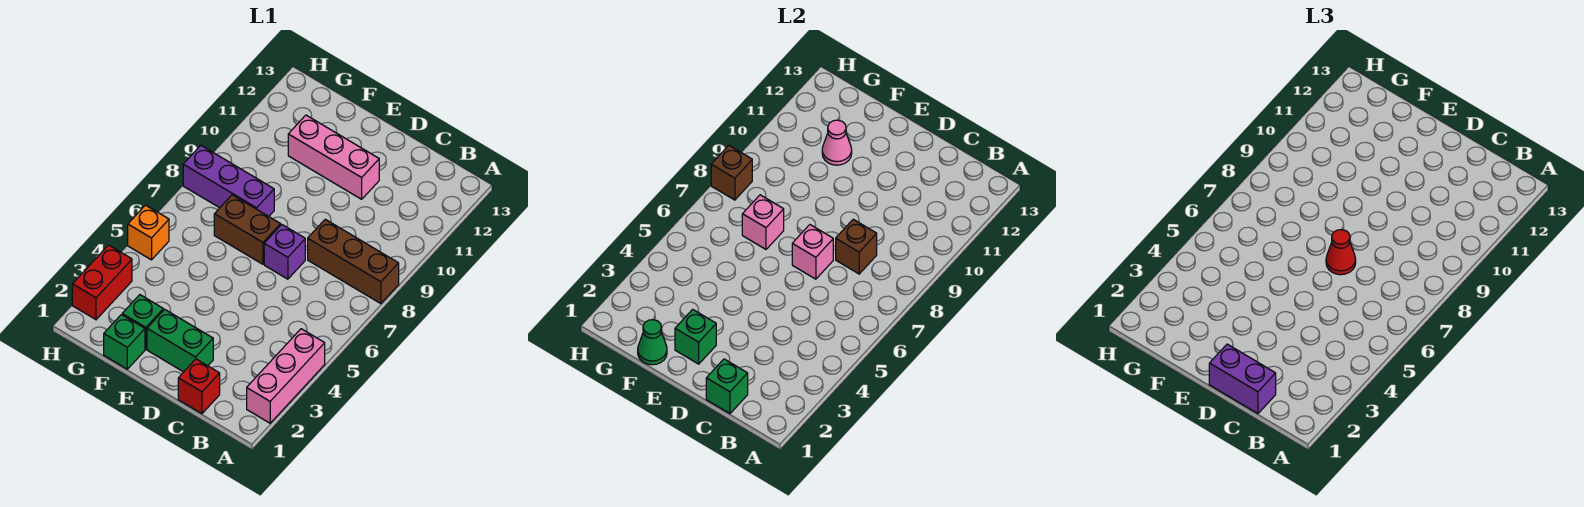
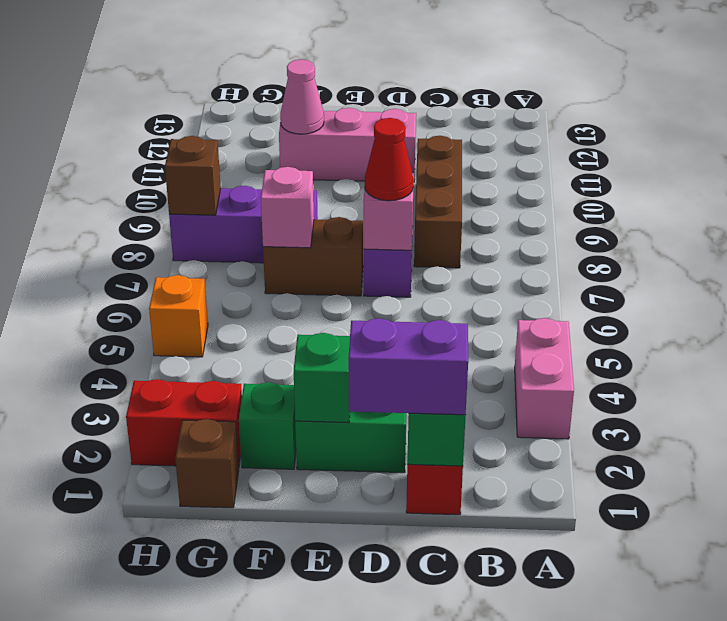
pink 1x3 brick [247,329,325,423] -> pink 1x2 brick [515,318,574,439]
brown 1x3 brick [308,219,399,304] -> brown 1x3 brick turned to [414,136,462,268]
brown 1x1 brick [836,219,877,274] -> brown 1x1 brick moved to [175,419,239,508]
green 1x1 brick [104,315,145,369] -> none
green 1x1 cone [638,320,667,365] -> none
red 1x2 brick [72,245,132,320] -> red 1x2 brick turned to [126,379,242,466]

